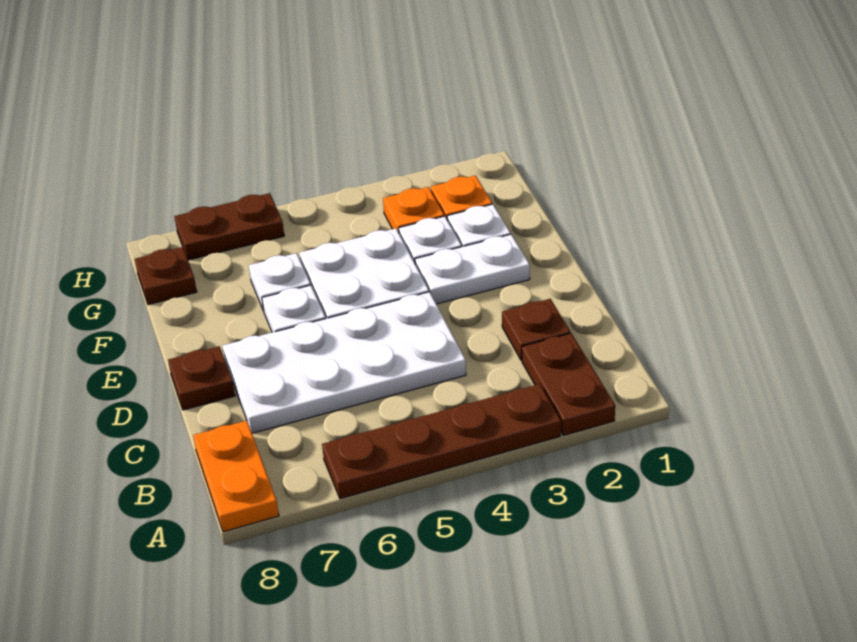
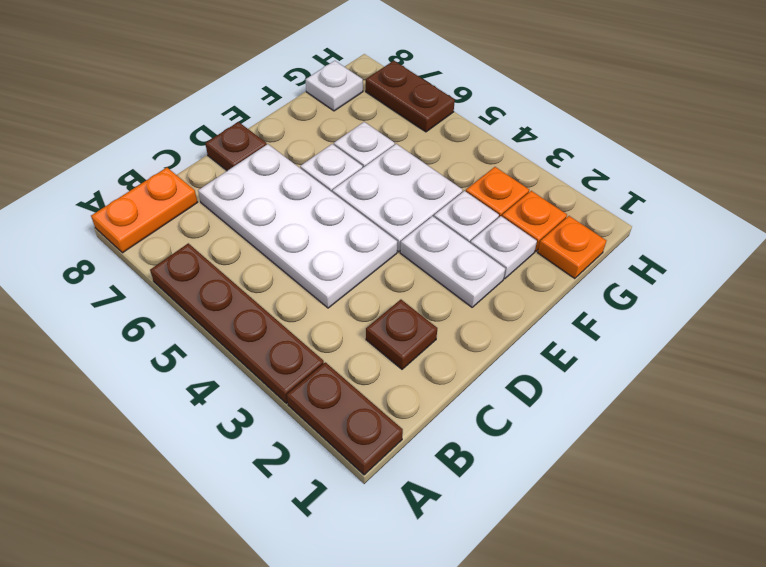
brown 1x2 plate [522,333,615,435] -> brown 1x2 plate turned to [287,362,403,475]
none -> orange 1x1 plate [538,216,606,279]
brown 1x1 plate [135,247,197,305] -> white 1x1 plate [305,61,363,111]

